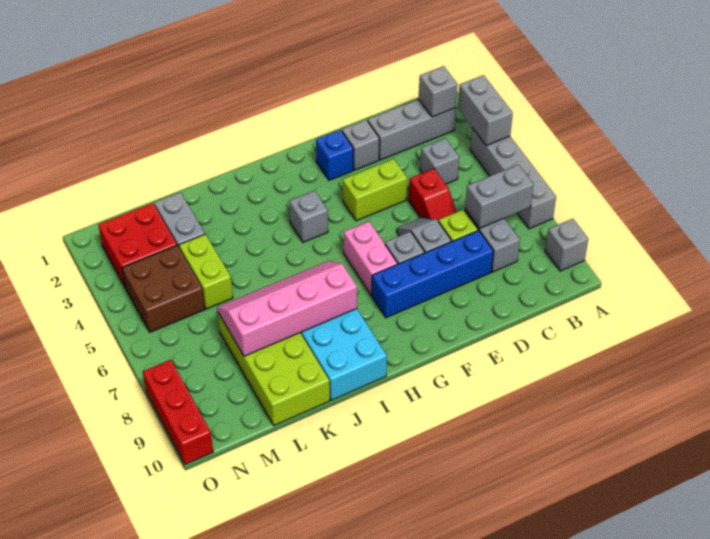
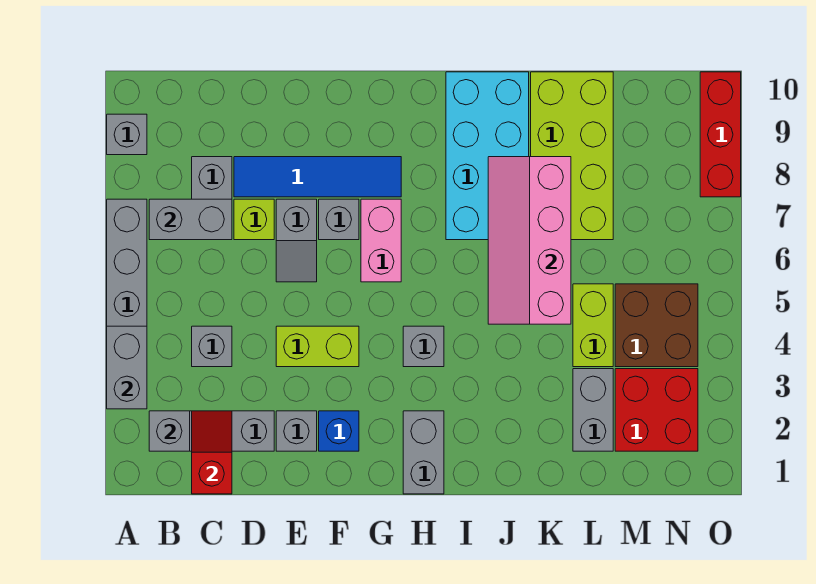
red 1x2 slope [409,169,456,221] -> red 1x2 slope moved to [192,411,232,494]
blue 1x4 brick [372,230,493,318] -> blue 1x4 tile [234,157,401,197]
none -> grey 1x2 brick [403,411,444,494]
pink 2x4 slope [217,261,357,356] -> pink 2x4 slope turned to [488,157,571,324]

